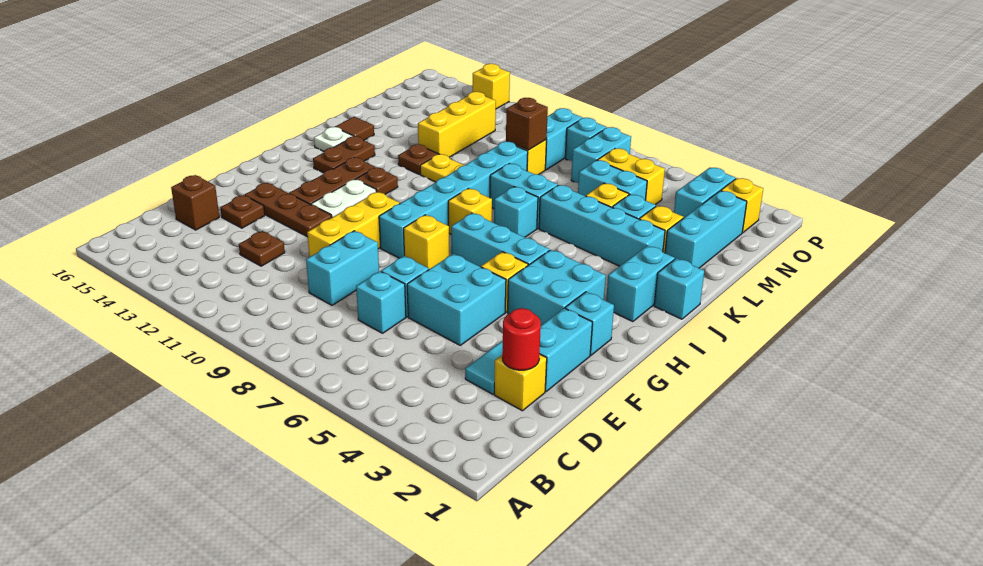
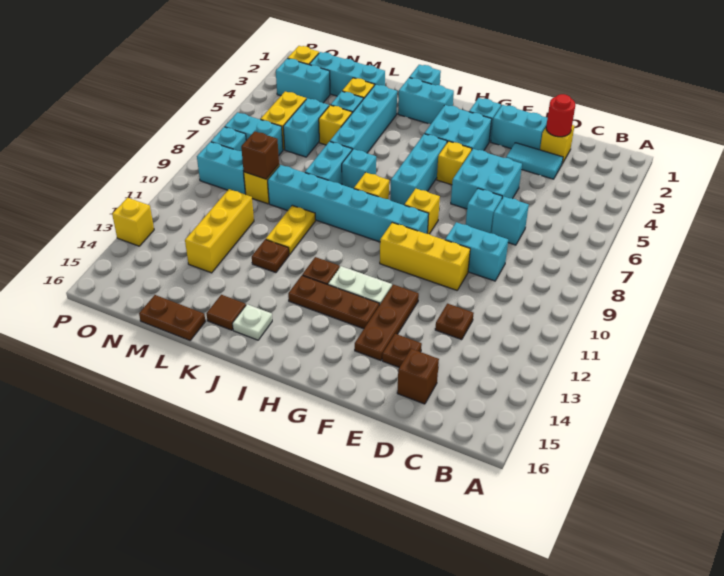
brown 1x2 plate [313,136,375,173] -> brown 1x2 plate moved to [139,295,205,340]
yellow 1x3 brick [418,92,496,157] -> yellow 1x3 brick turned to [185,189,254,273]

